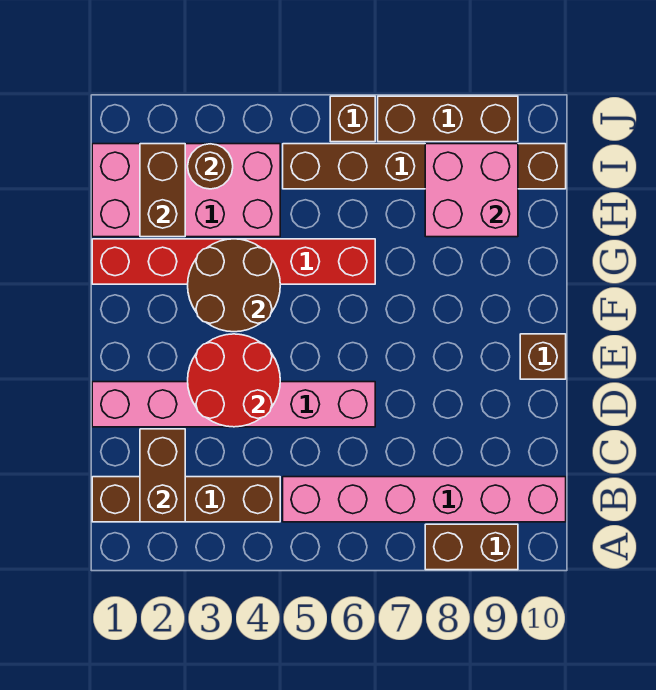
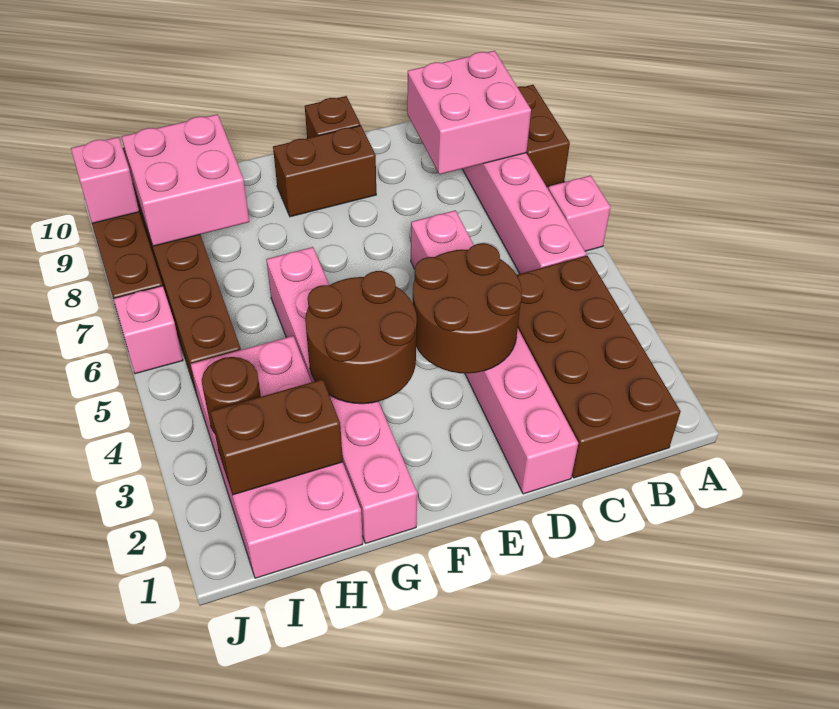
none -> pink 1x1 brick [548,175,610,251]
brown 1x4 brick [92,477,280,522] -> brown 2x4 brick [517,256,681,478]
brown 1x2 brick [140,429,185,522] -> brown 1x2 brick moved to [273,126,376,217]
none -> pink 2x2 brick [407,51,531,174]
red 2x2 round brick [188,334,280,427] -> brown 2x2 round brick [413,243,522,373]
red 1x6 brick [92,239,375,284] -> pink 1x6 brick [266,247,417,543]
brown 1x1 brick [330,96,375,142] -> pink 1x1 brick [113,286,183,374]
none -> pink 1x1 brick [71,137,139,223]

